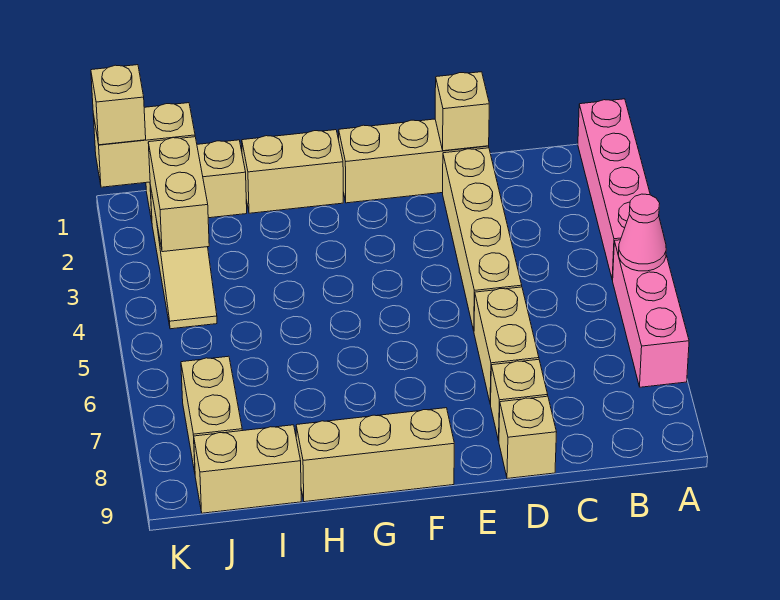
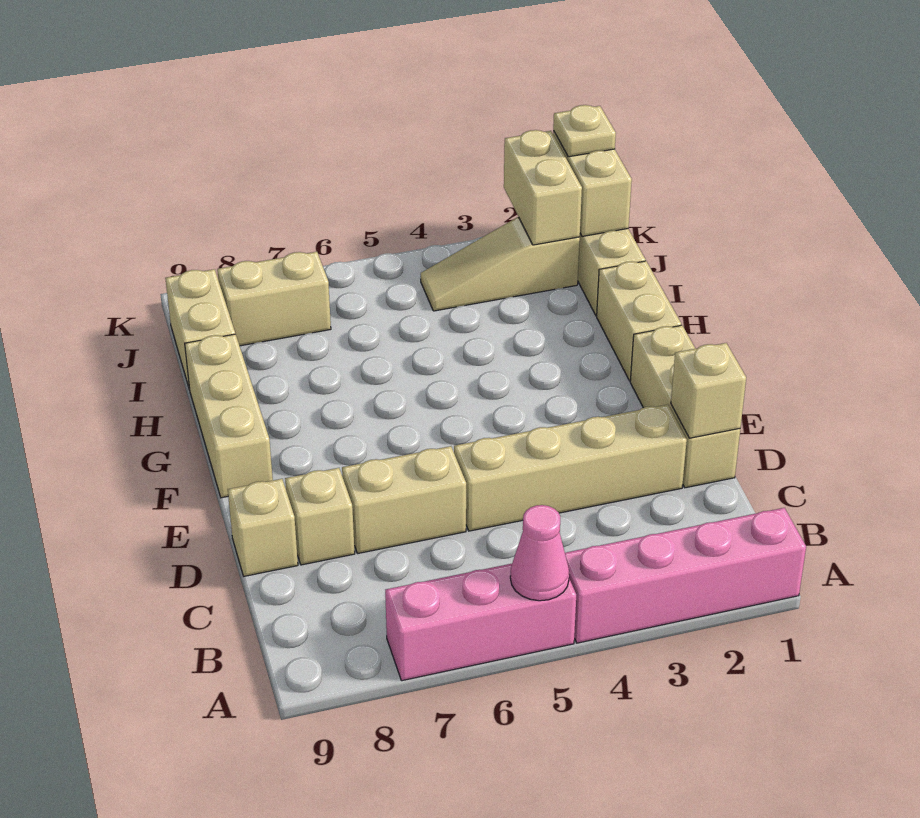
tan 1x2 brick [148,137,209,252] -> tan 1x2 brick turned to [504,130,582,245]
tan 1x1 brick [91,65,146,145] -> tan 1x1 plate [553,105,616,157]

